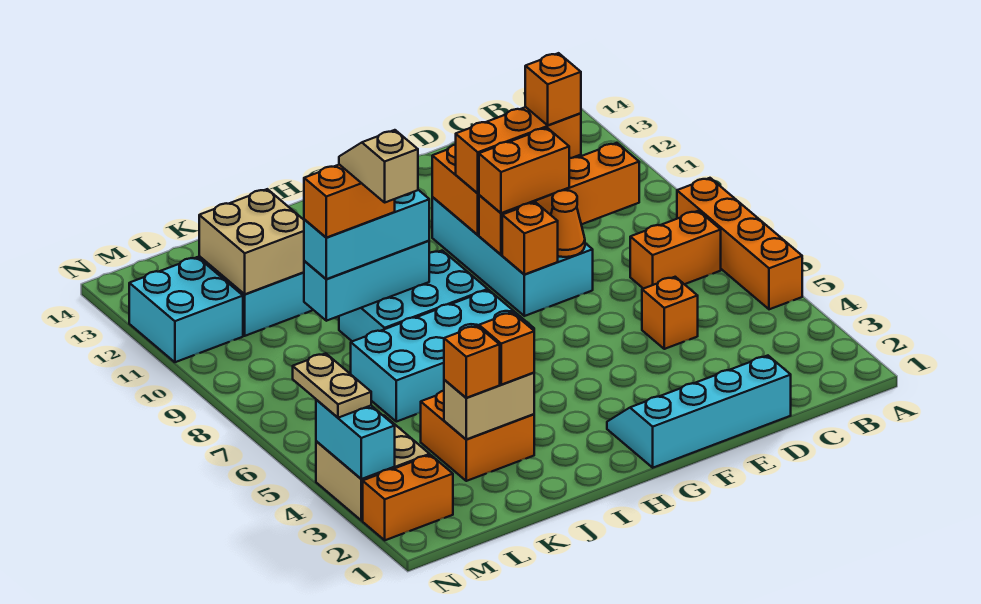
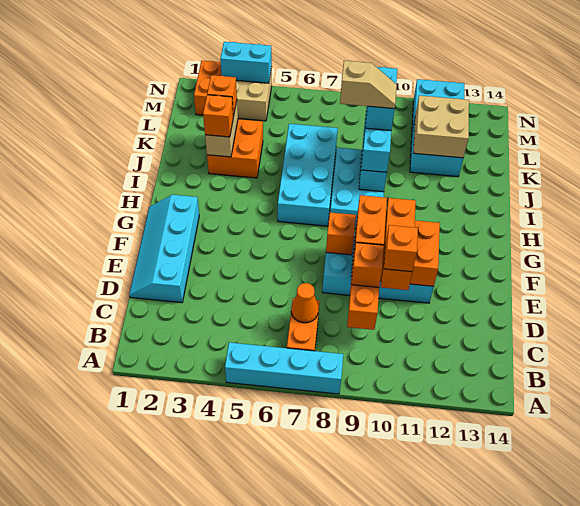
orange 1x4 brick [677,178,802,309] -> cyan 1x4 brick [225,342,343,394]
cyan 2x4 slope [607,356,791,468] -> cyan 2x4 slope turned to [129,195,199,303]
orange 1x1 brick [642,277,698,349] -> orange 1x1 brick moved to [351,243,384,287]
orange 1x1 cone [551,190,585,257] -> orange 1x1 cone moved to [291,283,319,323]
orange 1x2 brick [304,165,395,238] -> cyan 1x2 brick [365,67,397,130]
tan 1x2 plate [293,353,371,418] -> none

